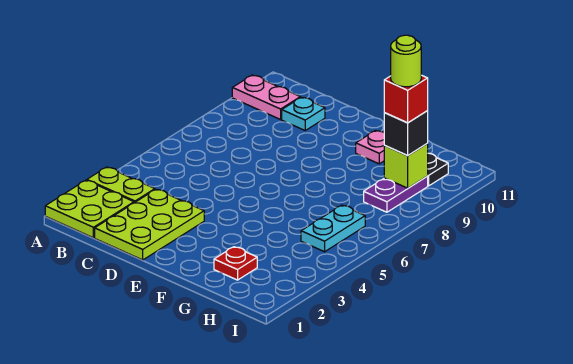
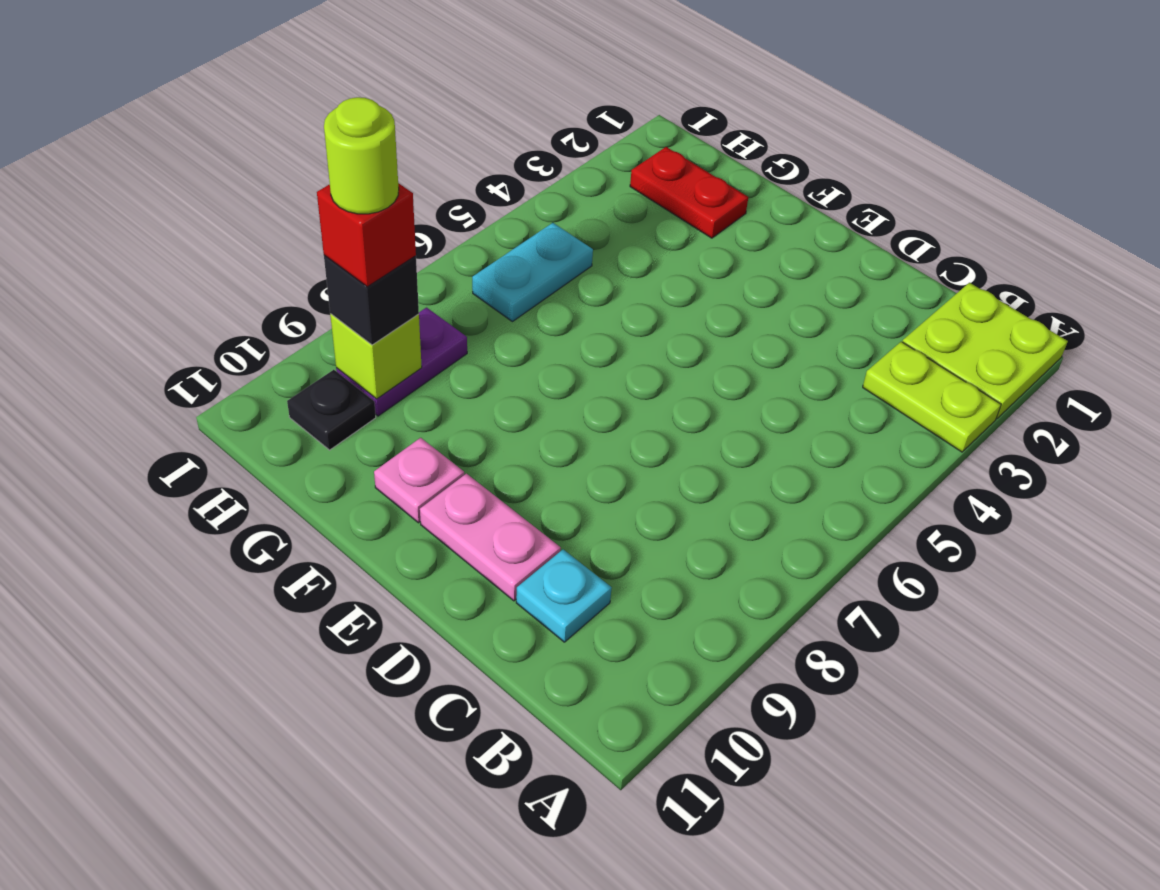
pink 1x2 plate [232,75,300,119] -> pink 1x2 plate moved to [420,474,561,601]
lime 2x3 plate [95,189,204,260] -> none
red 1x1 plate [214,247,257,280] -> red 1x2 plate [630,147,748,238]

